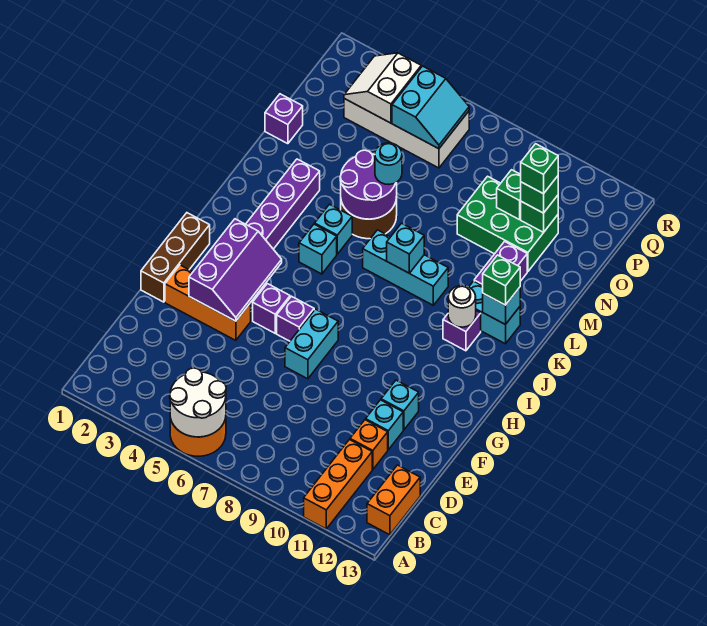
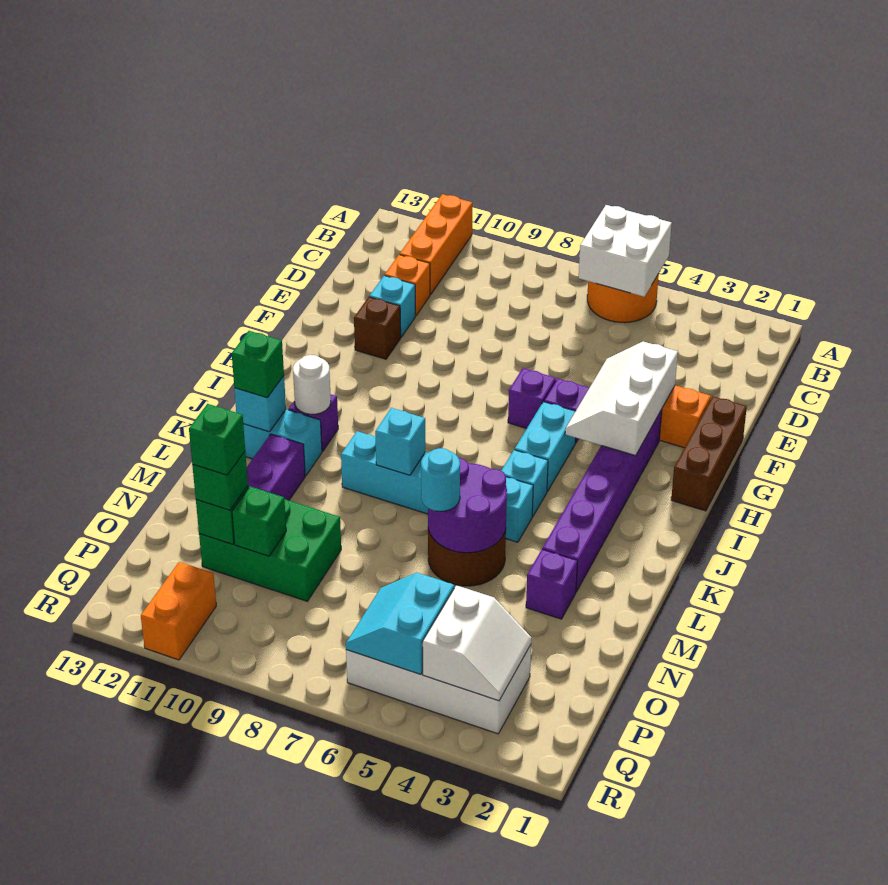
white 2x2 round brick [170,368,226,437] -> white 2x2 brick [579,205,672,297]
orange 1x2 brick [367,465,420,535] -> orange 1x2 brick moved to [141,562,216,660]
purple 2x3 slope [189,219,282,321] -> white 2x3 slope [565,342,678,456]
cyan 1x2 brick [285,309,338,379] -> cyan 1x2 brick moved to [515,402,576,492]
cyan 1x1 brick [381,380,419,430] -> brown 1x1 brick [354,297,401,359]
purple 1x1 brick [265,94,303,144] -> purple 1x1 brick moved to [526,549,578,619]

